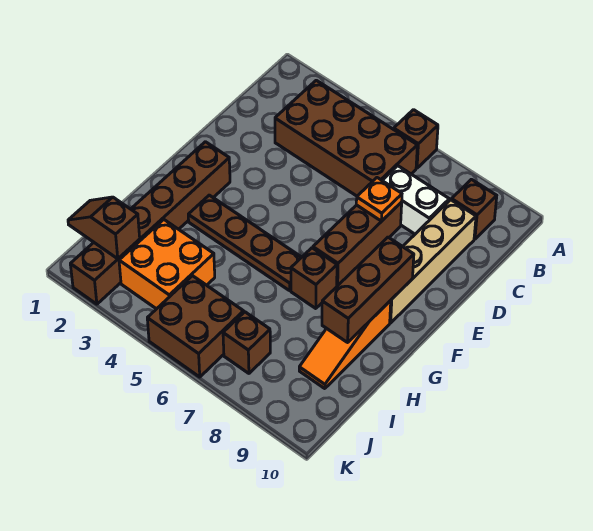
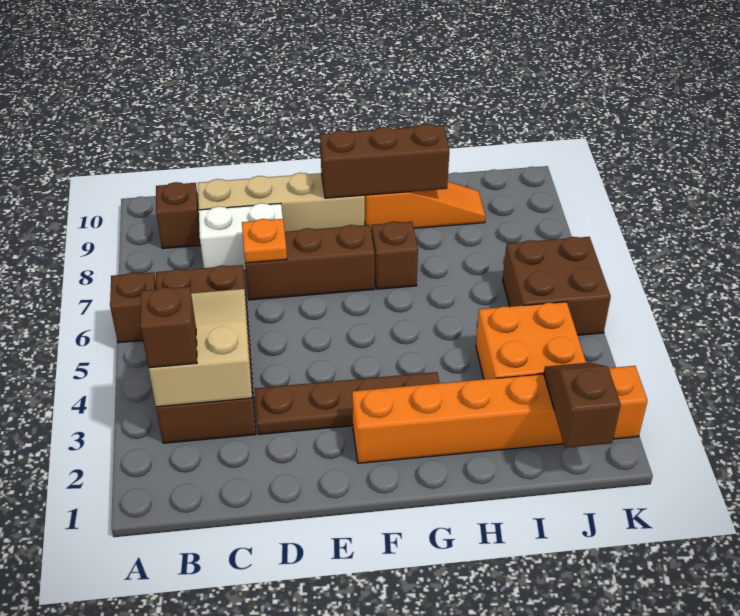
none -> tan 2x3 slope [149,289,252,407]
white 1x2 brick [382,166,449,234] -> white 1x2 brick turned to [199,203,283,271]
brown 1x6 brick [70,142,230,304] -> orange 1x6 brick [352,366,648,463]
brown 1x4 plate [188,195,302,291] -> brown 1x4 plate turned to [255,372,439,434]
brown 1x2 slope [68,197,140,259] -> brown 1x2 slope turned to [544,363,621,448]
brown 1x1 brick [223,312,270,373] -> brown 1x1 brick moved to [140,287,197,368]

